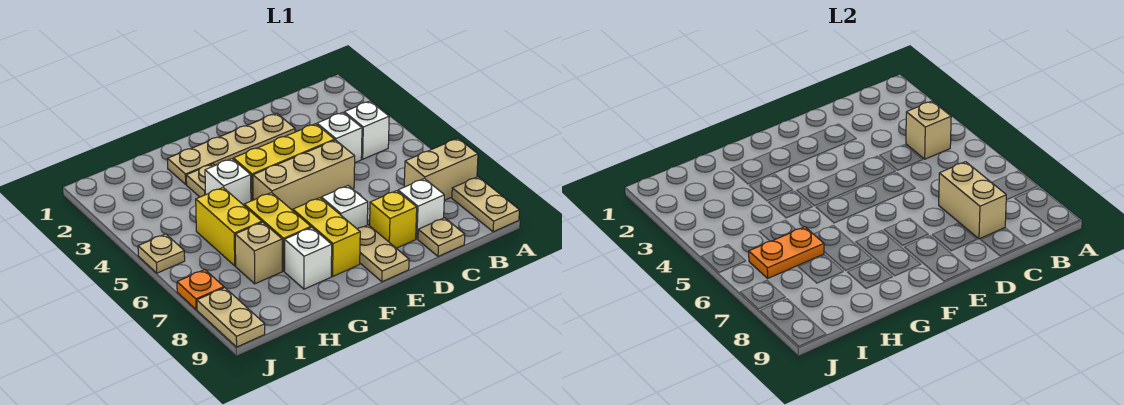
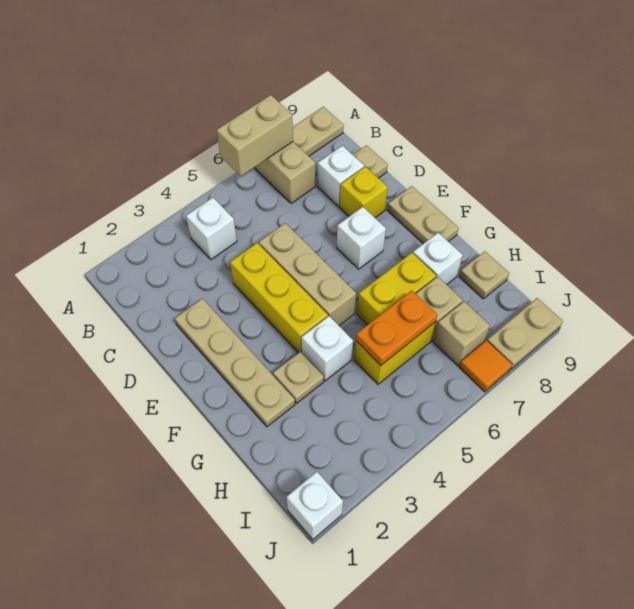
tan 1x1 brick [906,101,951,159] -> tan 1x1 brick moved to [433,301,490,366]
white 1x1 brick [317,112,362,162] -> white 1x1 brick moved to [287,472,343,540]
tan 1x2 brick [939,162,1006,239] -> tan 1x2 brick moved to [217,95,293,176]
tan 1x2 plate [358,225,409,282] -> tan 1x2 plate turned to [387,186,459,244]
yellow 1x2 brick [293,198,360,276] -> none
orange 1x2 plate [749,227,824,278] -> orange 1x2 plate turned to [356,291,437,365]
tan 1x1 plate [138,234,185,273] -> tan 1x1 plate moved to [459,251,509,299]
orange 1x1 plate [177,270,224,310] -> orange 1x1 tile [459,340,512,392]

